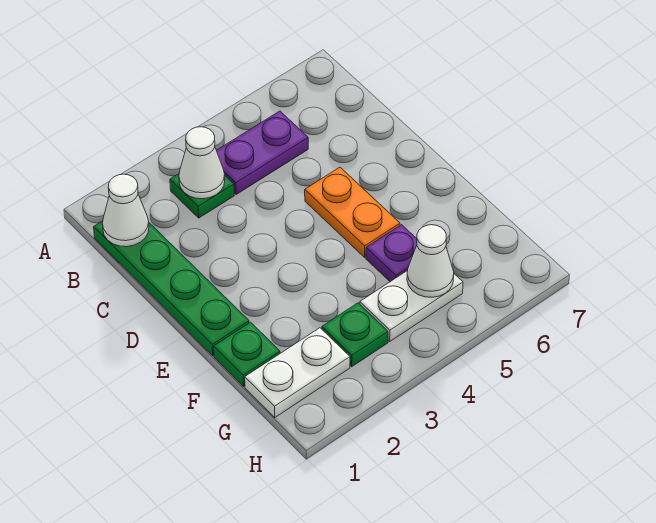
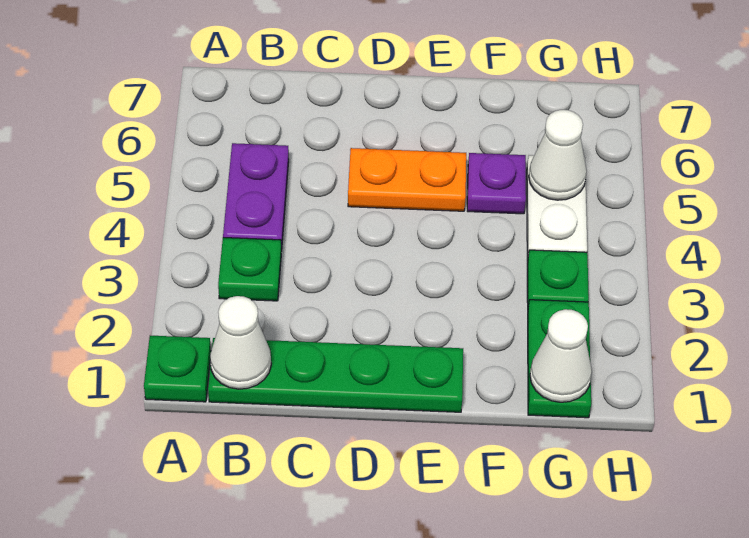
white 1x1 cone [179,127,225,199] -> white 1x1 cone moved to [530,309,592,402]
green 1x1 plate [214,322,280,386] -> green 1x1 plate moved to [144,336,211,402]
white 1x2 plate [245,328,350,417] -> green 1x2 plate [528,300,591,418]

